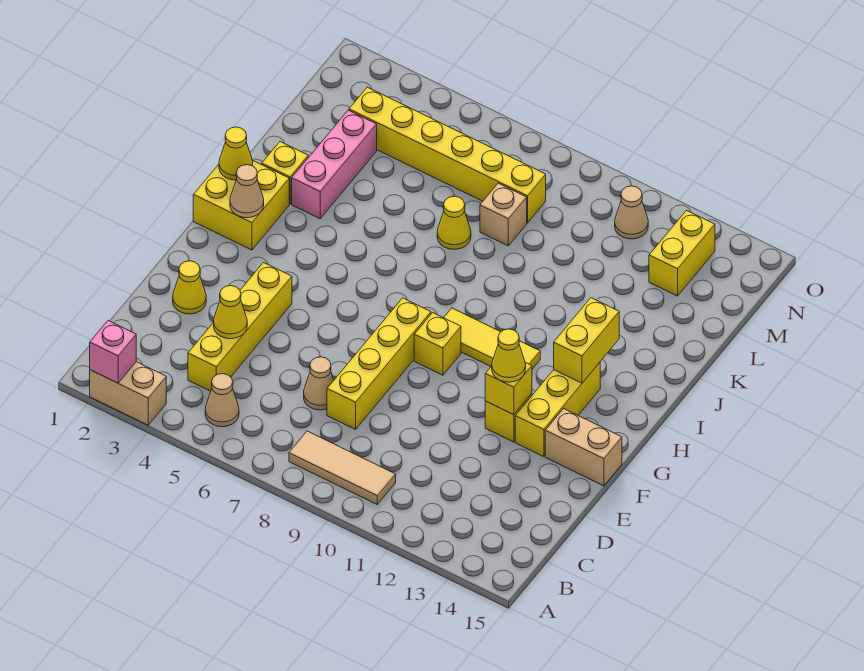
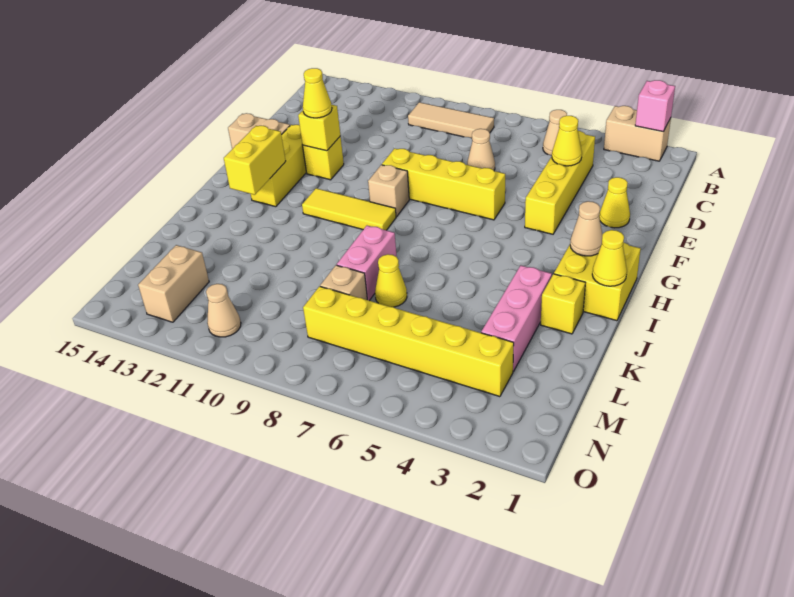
yellow 1x4 brick [327,298,431,429] -> yellow 1x4 brick turned to [382,148,505,220]
yellow 1x1 brick [414,313,461,375] -> tan 1x1 brick [368,165,409,217]
none -> pink 1x2 brick [337,226,397,301]
yellow 1x2 brick [649,211,715,296] -> tan 1x2 brick [138,245,209,322]

